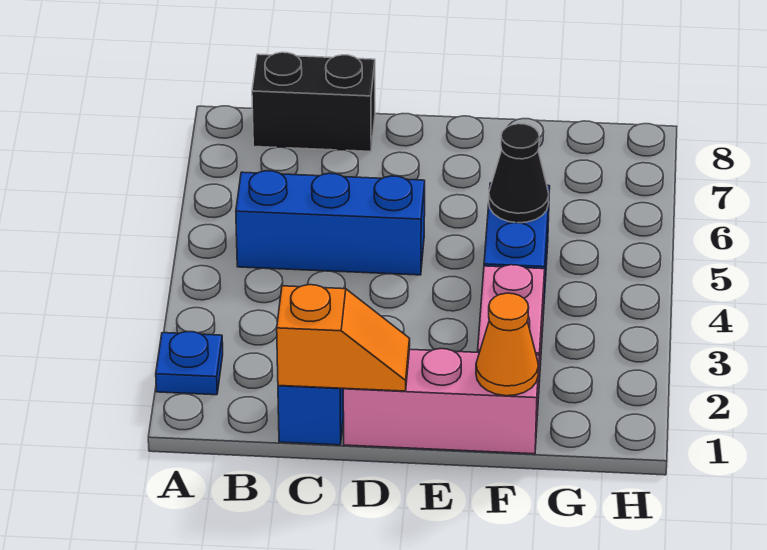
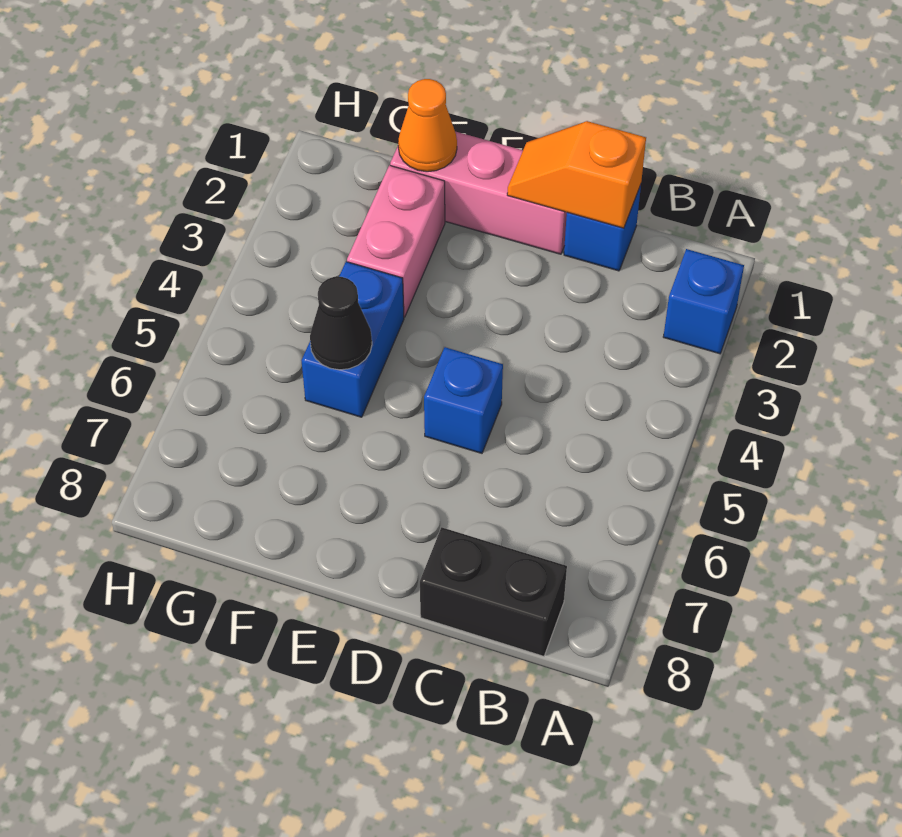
blue 1x1 plate [156,332,223,395] -> blue 1x1 brick [663,249,744,354]
blue 1x3 brick [236,171,425,275] -> blue 1x1 brick [424,347,503,453]

